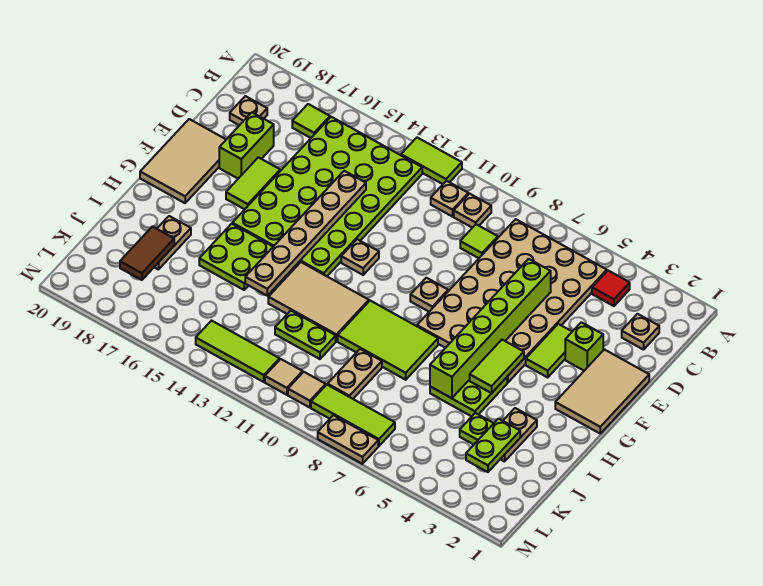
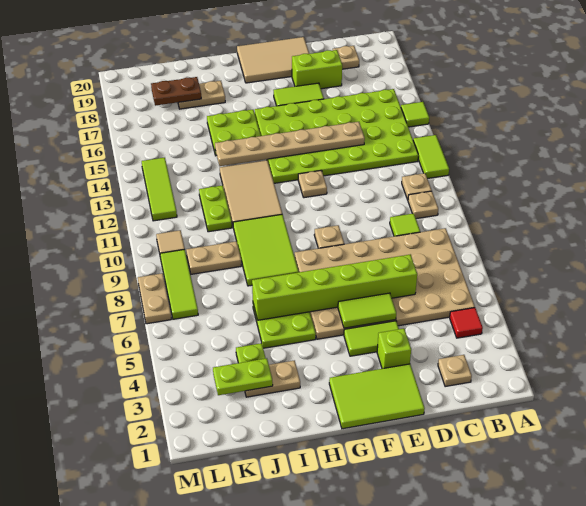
lime 1x1 tile [292,104,330,138] -> lime 1x1 tile moved to [401,102,429,127]
tan 2x3 tile [555,349,649,433] -> lime 2x3 tile [329,364,425,429]
lime 1x2 tile [470,340,524,393] -> lime 1x2 tile moved to [338,293,396,328]
brown 1x2 tile [120,227,174,280] -> brown 1x2 plate [151,77,201,106]
tan 1x1 tile [265,359,303,395] -> none

